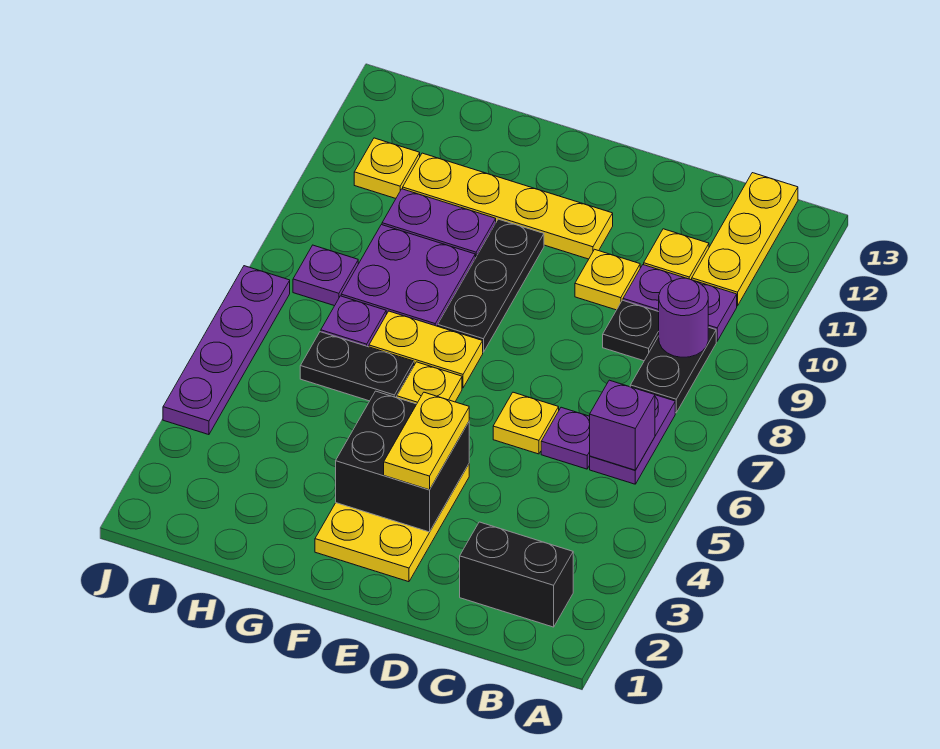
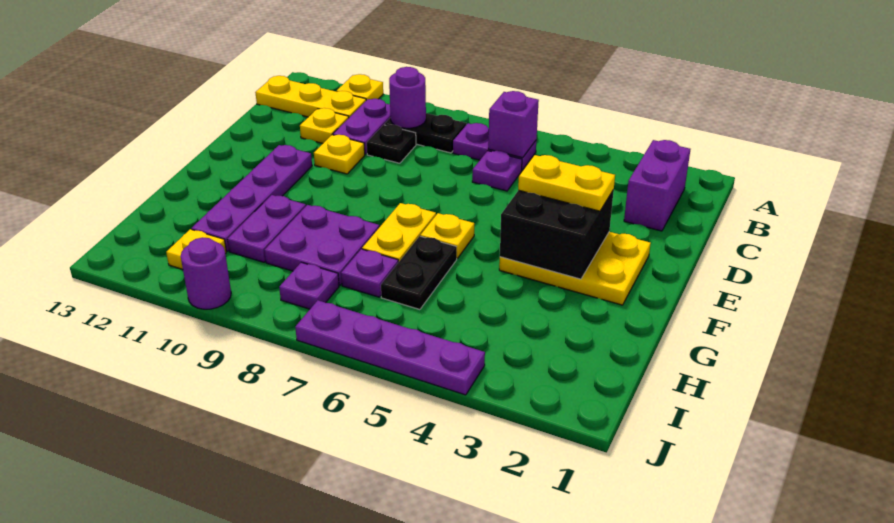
black 1x2 brick [460,522,573,627] -> purple 1x2 brick [624,140,690,231]
yellow 1x1 plate [493,392,559,454] -> yellow 1x1 plate moved to [337,74,383,100]
yellow 1x4 plate [403,153,613,259] -> purple 1x4 plate [191,145,312,251]
black 1x3 plate [438,219,544,352] -> none
none -> purple 1x1 round brick [181,237,231,309]

